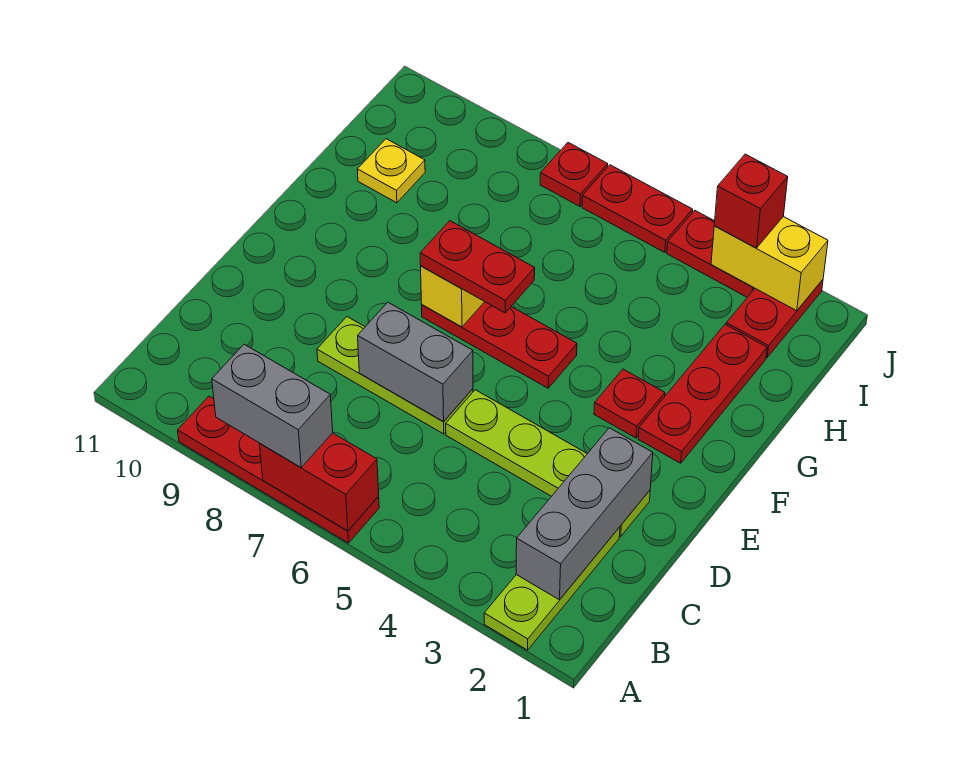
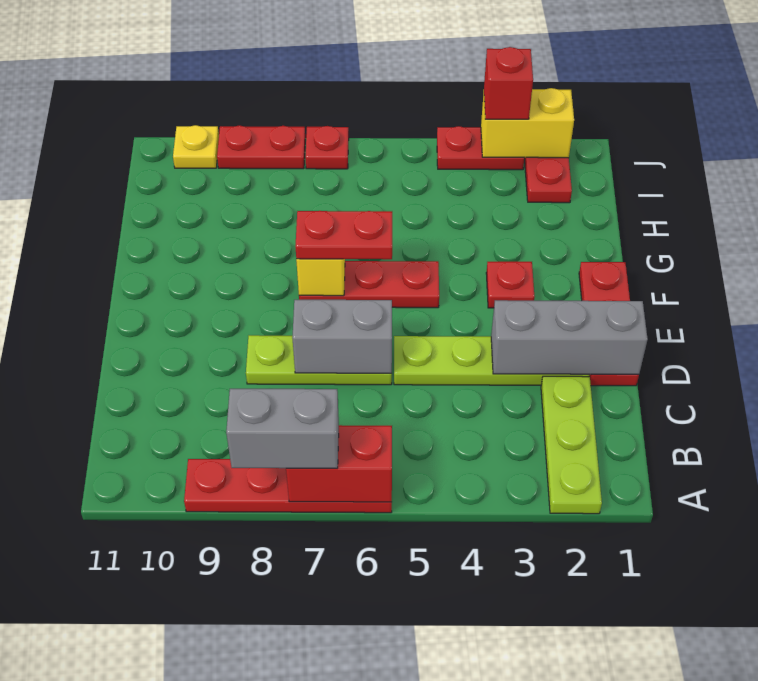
grey 1x3 brick [516,428,653,600] -> grey 1x3 brick turned to [491,300,648,375]
red 1x3 plate [638,324,767,463] -> red 1x3 plate moved to [579,262,639,386]
yellow 1x1 plate [357,139,425,203] -> yellow 1x1 plate moved to [173,125,219,168]
red 1x2 plate [582,165,693,253] -> red 1x2 plate moved to [217,126,305,169]

